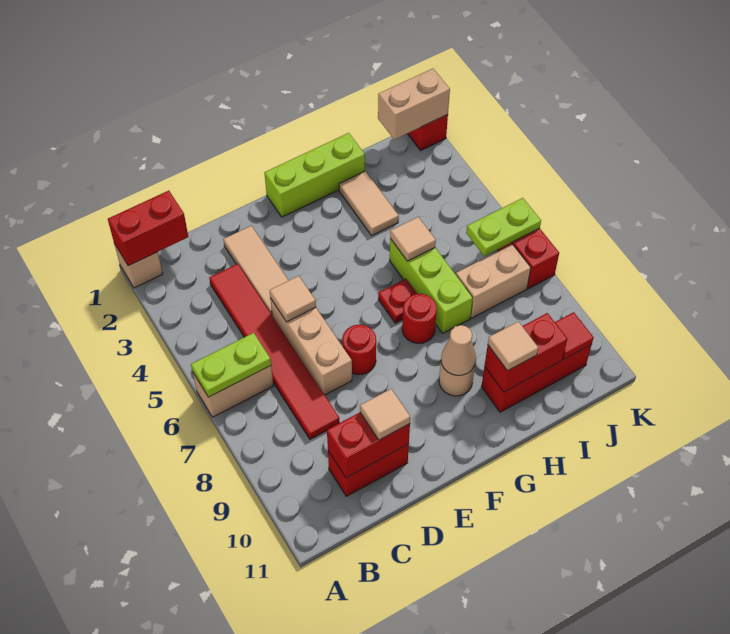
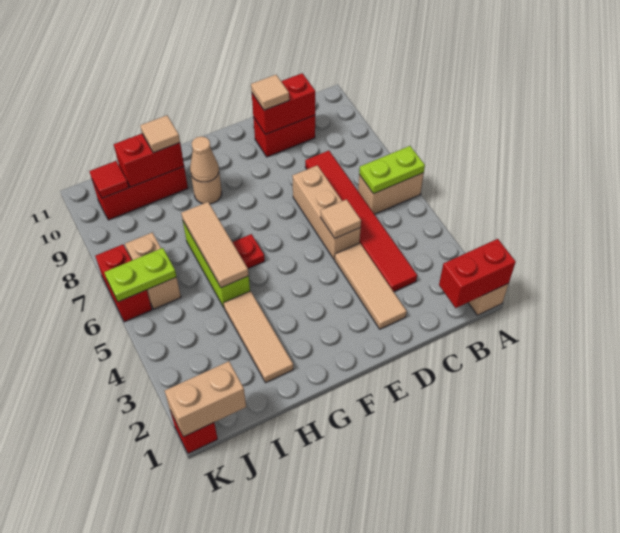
red 1x1 round brick [342,325,376,375] -> none
lime 1x3 brick [264,133,365,217] -> none
red 1x1 round brick [402,294,437,343] -> none
tan 1x2 tile [339,171,399,236] -> tan 1x3 tile [224,291,293,383]
tan 1x1 tile [390,217,436,261] -> tan 1x3 tile [181,202,249,288]
tan 1x2 brick [456,244,531,318] -> tan 1x2 brick turned to [125,232,181,309]

